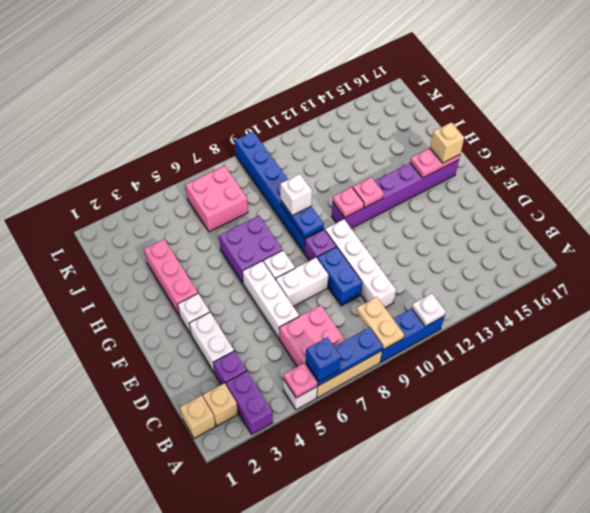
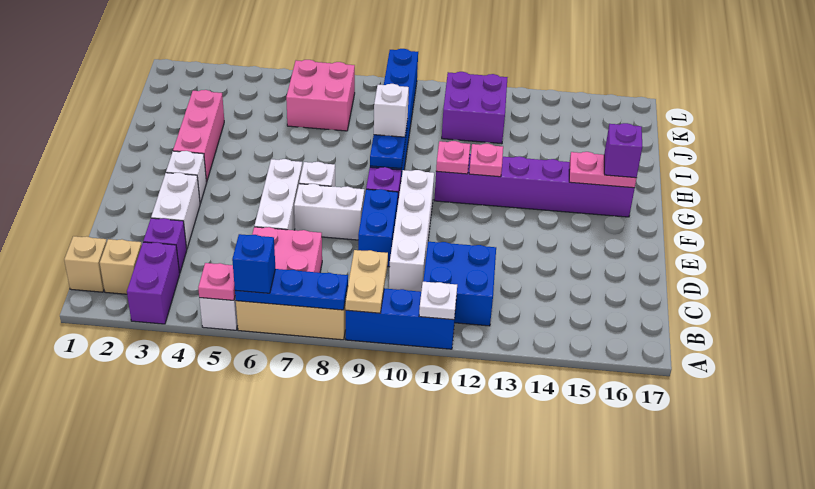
none -> blue 2x2 brick [423,242,496,326]
purple 2x2 brick [219,216,283,283] -> purple 2x2 brick moved to [442,72,508,144]
tan 1x1 brick [430,122,464,163] -> purple 1x1 brick [604,123,643,178]

